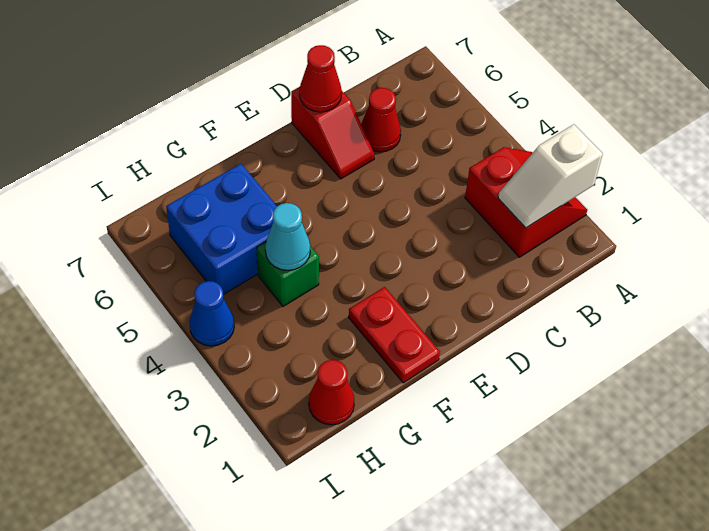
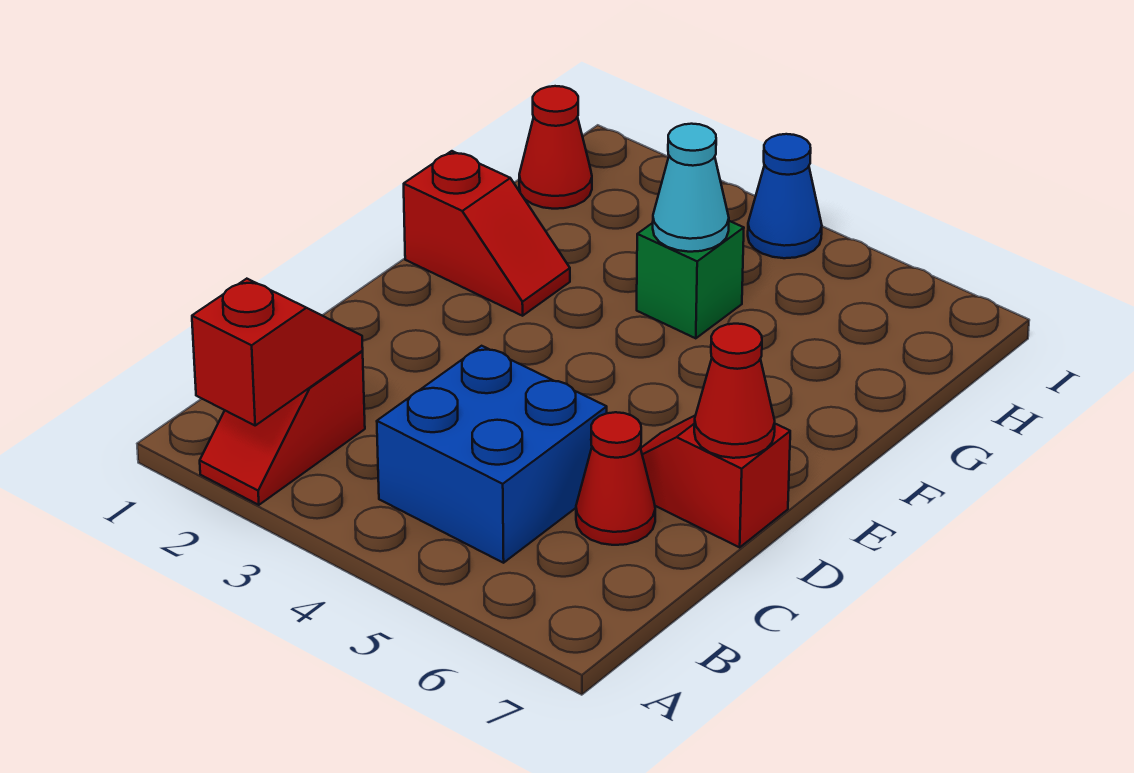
red 2x2 slope [465,147,587,257] -> red 1x2 slope [200,351,365,505]
white 1x2 slope [498,124,603,228] -> red 1x2 slope [192,279,363,425]
red 1x2 plate [349,287,440,383] -> red 1x2 slope [404,151,570,316]
blue 2x2 brick [166,164,277,295] -> blue 2x2 brick moved to [377,346,607,563]

